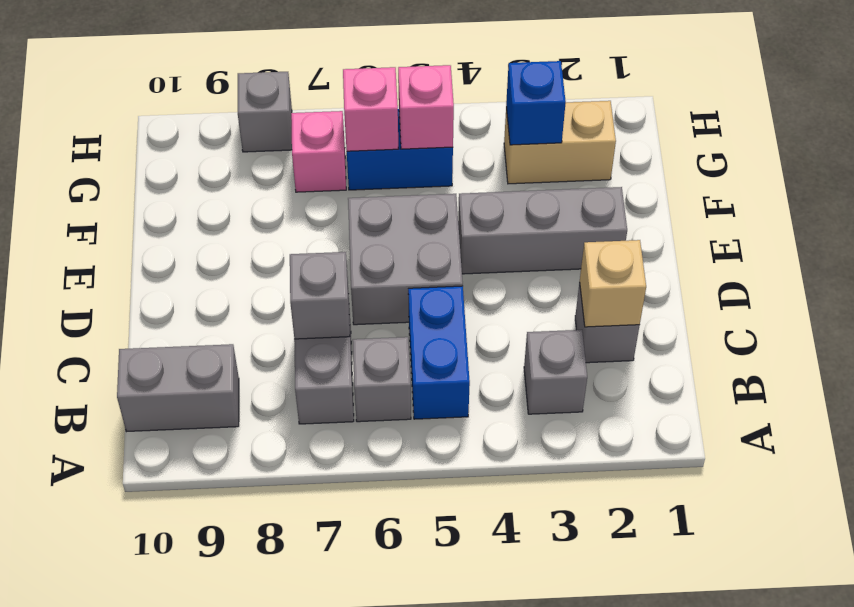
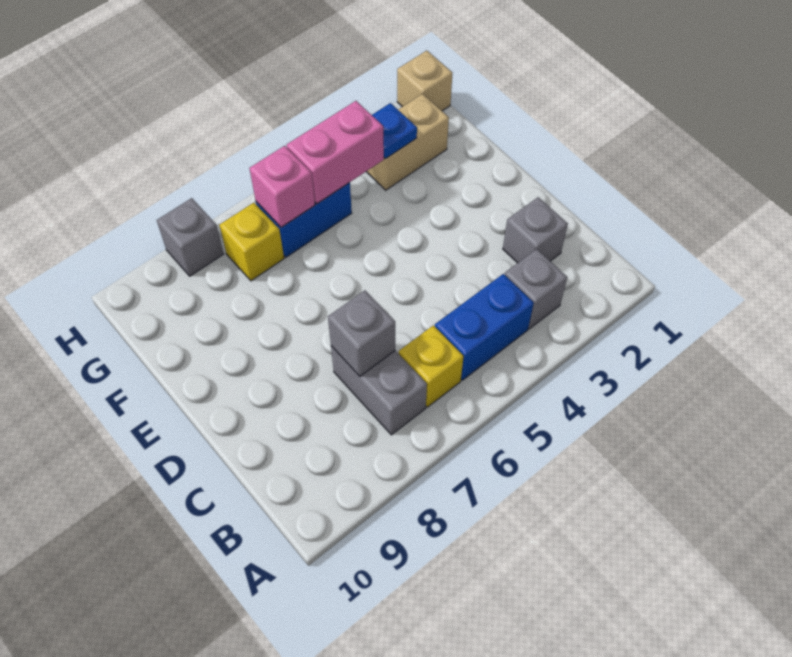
blue 1x2 brick [408,286,470,419] -> blue 1x2 brick turned to [435,274,534,380]
grey 1x1 brick [353,337,411,422] -> yellow 1x1 brick [399,325,464,407]
grey 1x2 brick [117,344,239,432] -> none
tan 1x1 brick [580,240,646,327] -> tan 1x1 brick moved to [397,51,452,111]
grey 2x2 brick [348,194,463,325] -> none
grey 1x3 brick [458,187,627,274] -> none
blue 1x1 brick [506,61,566,145] -> blue 1x1 plate [372,103,417,159]
pink 1x1 brick [398,65,454,149] -> pink 1x2 brick [287,101,384,204]
pink 1x1 brick [291,111,346,192] -> yellow 1x1 brick [219,203,284,281]

